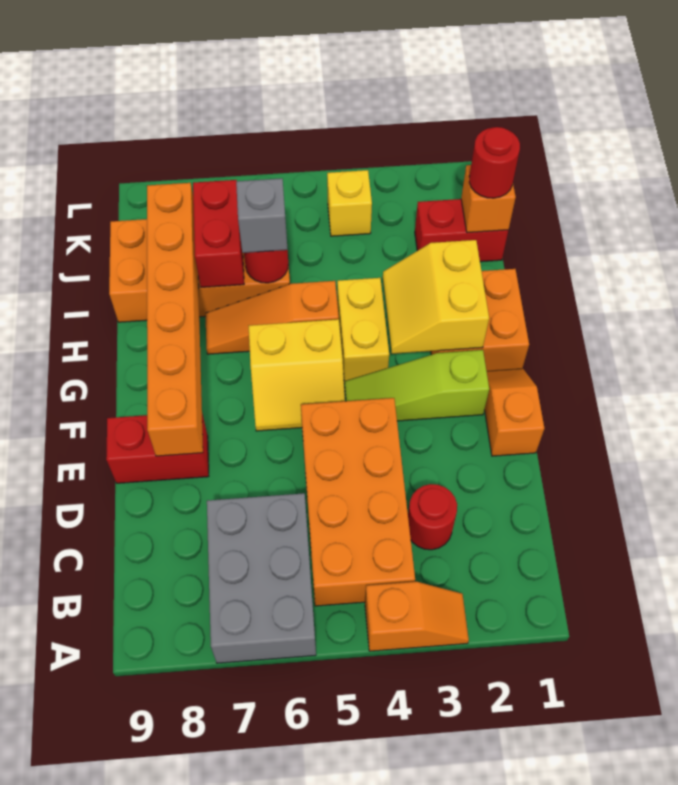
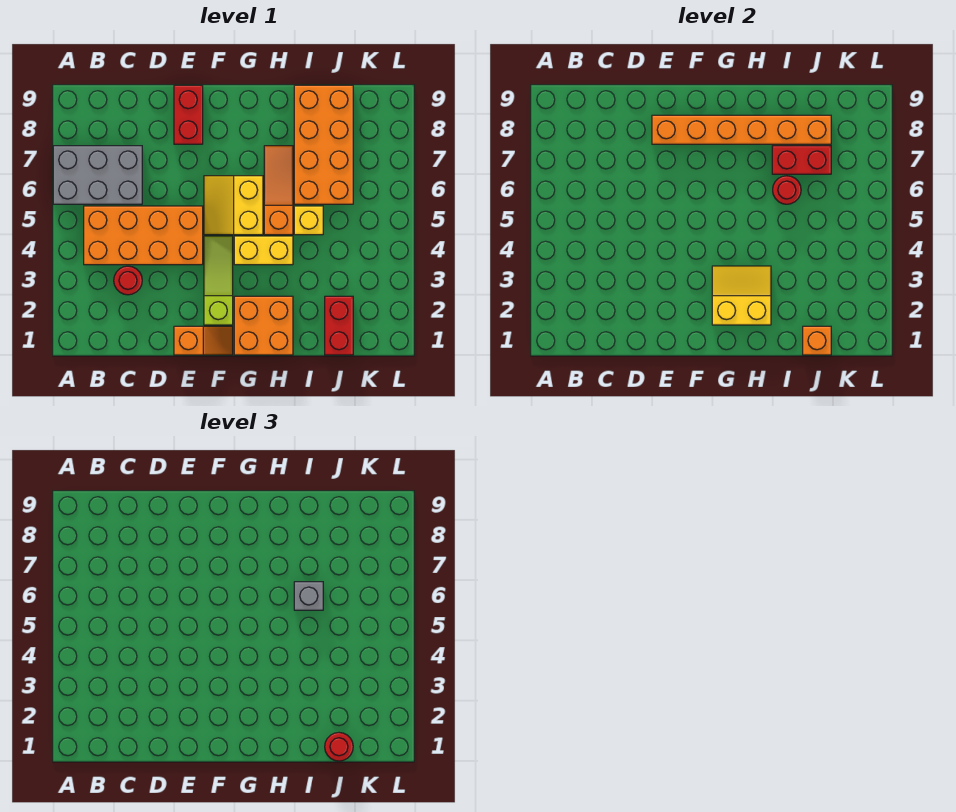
orange 1x2 slope [365,582,469,651] -> none
yellow 1x1 brick [327,170,372,236] -> yellow 1x1 brick moved to [294,206,323,235]

